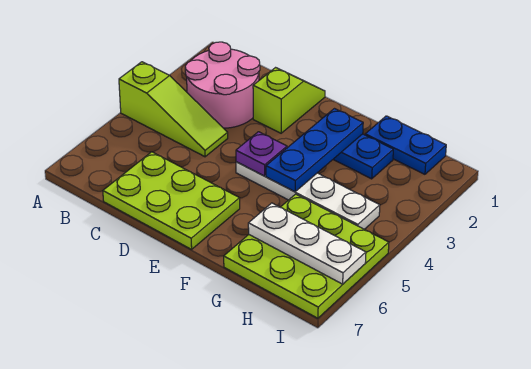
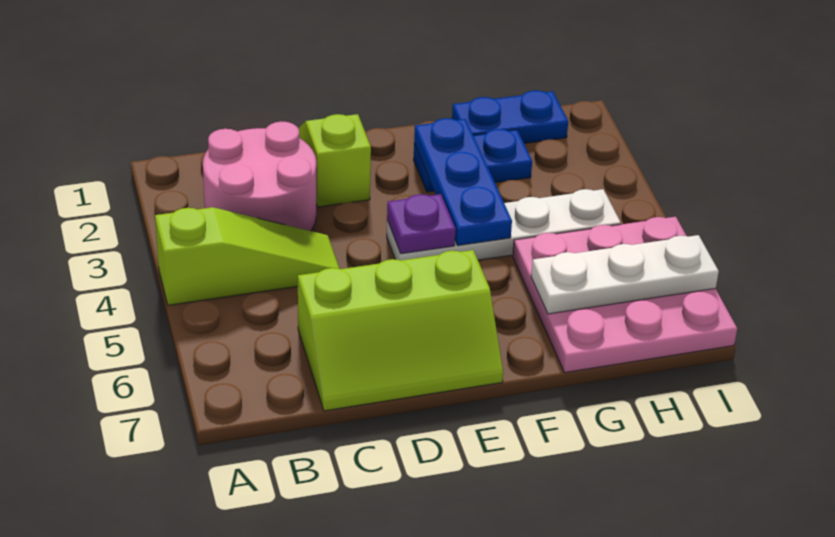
lime 2x3 plate [103,152,240,249] -> lime 2x3 slope [298,250,503,411]
lime 3x3 plate [224,194,389,318] -> pink 3x3 plate [513,217,737,373]

